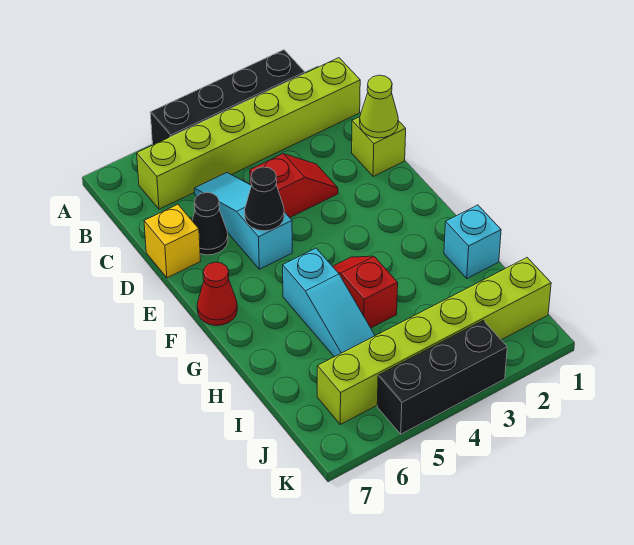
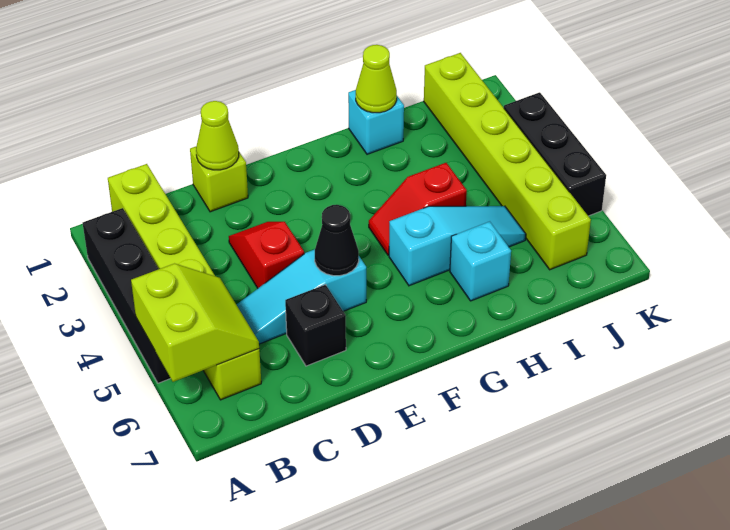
none -> lime 2x2 slope [131,264,259,382]
black 1x1 cone [192,192,228,255] -> black 1x1 brick [285,285,346,366]
yellow 1x1 brick [144,204,200,278] -> none
red 1x1 cone [197,262,237,326] -> none
none -> lime 1x1 cone [356,45,397,113]
none -> cyan 1x1 brick [450,222,511,301]

